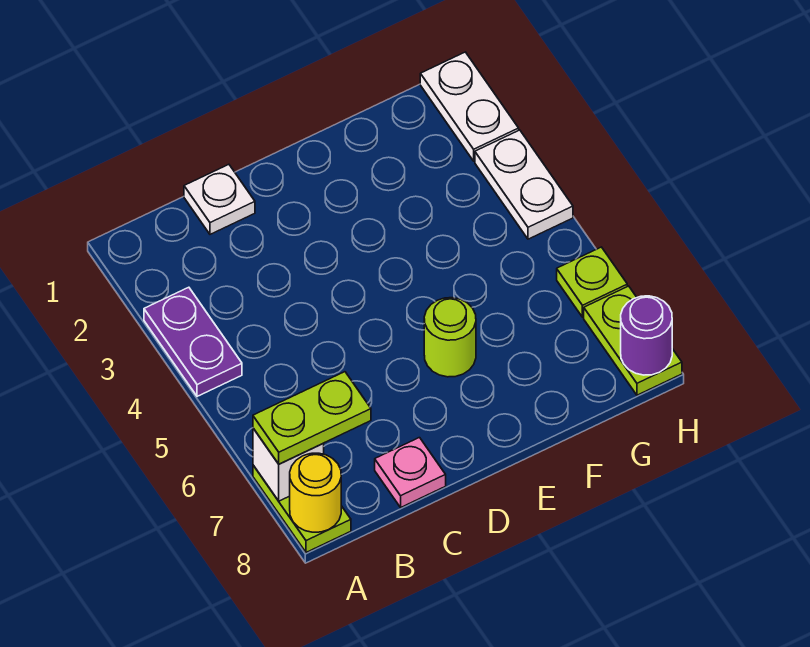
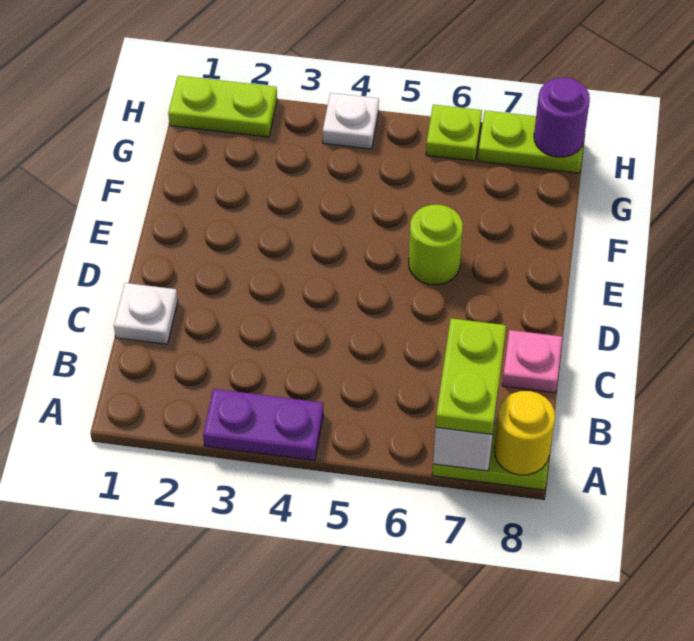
white 1x2 plate [420,52,519,161] -> lime 1x2 plate [168,76,277,137]
white 1x2 plate [475,130,573,239] -> white 1x1 plate [323,93,379,149]

